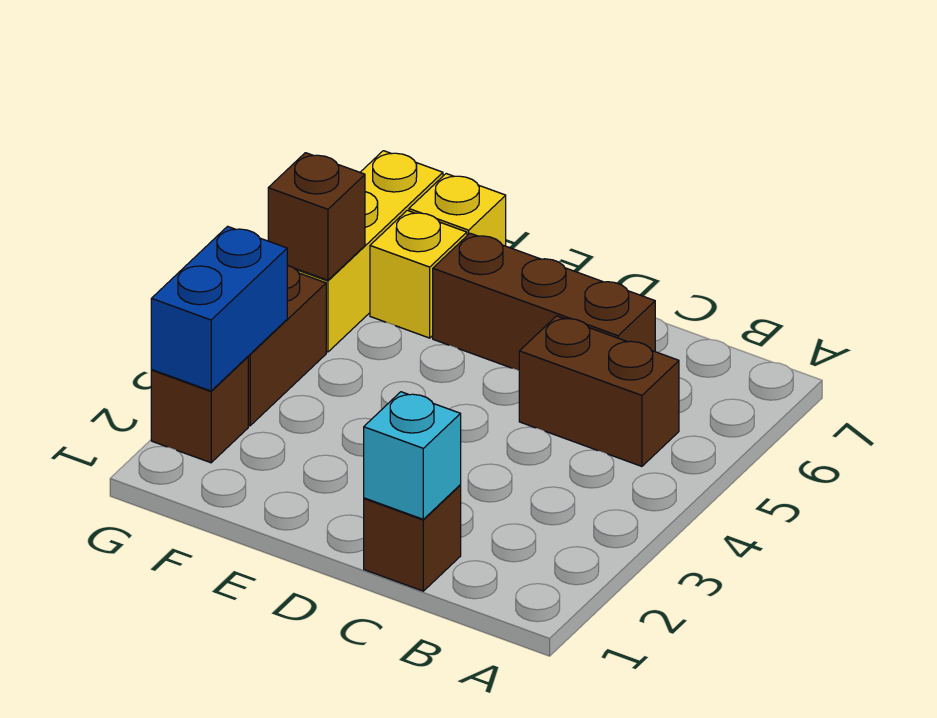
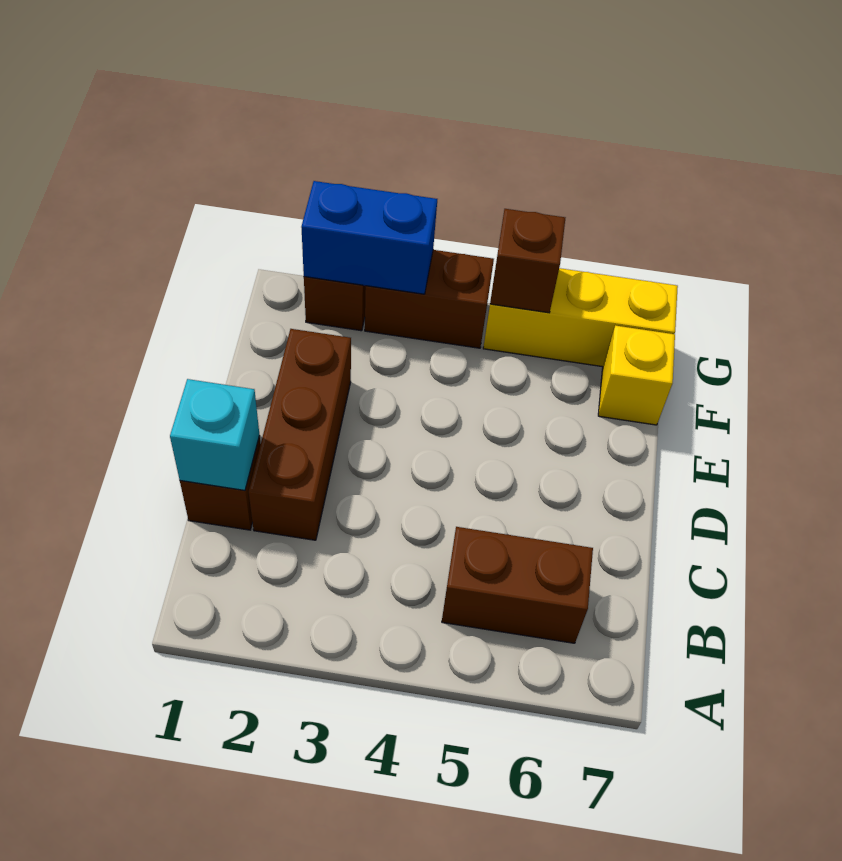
brown 1x2 brick [519,316,679,466] -> brown 1x2 brick turned to [442,527,593,643]
brown 1x3 brick [433,233,655,370] -> brown 1x3 brick moved to [249,329,351,540]
yellow 1x1 brick [370,210,467,338] -> none

